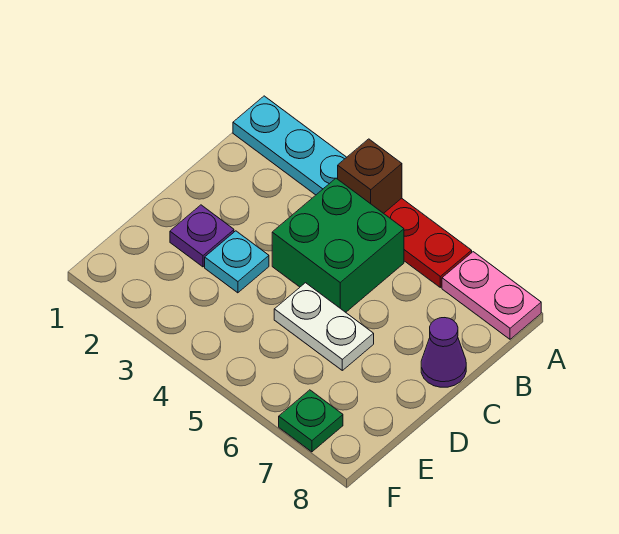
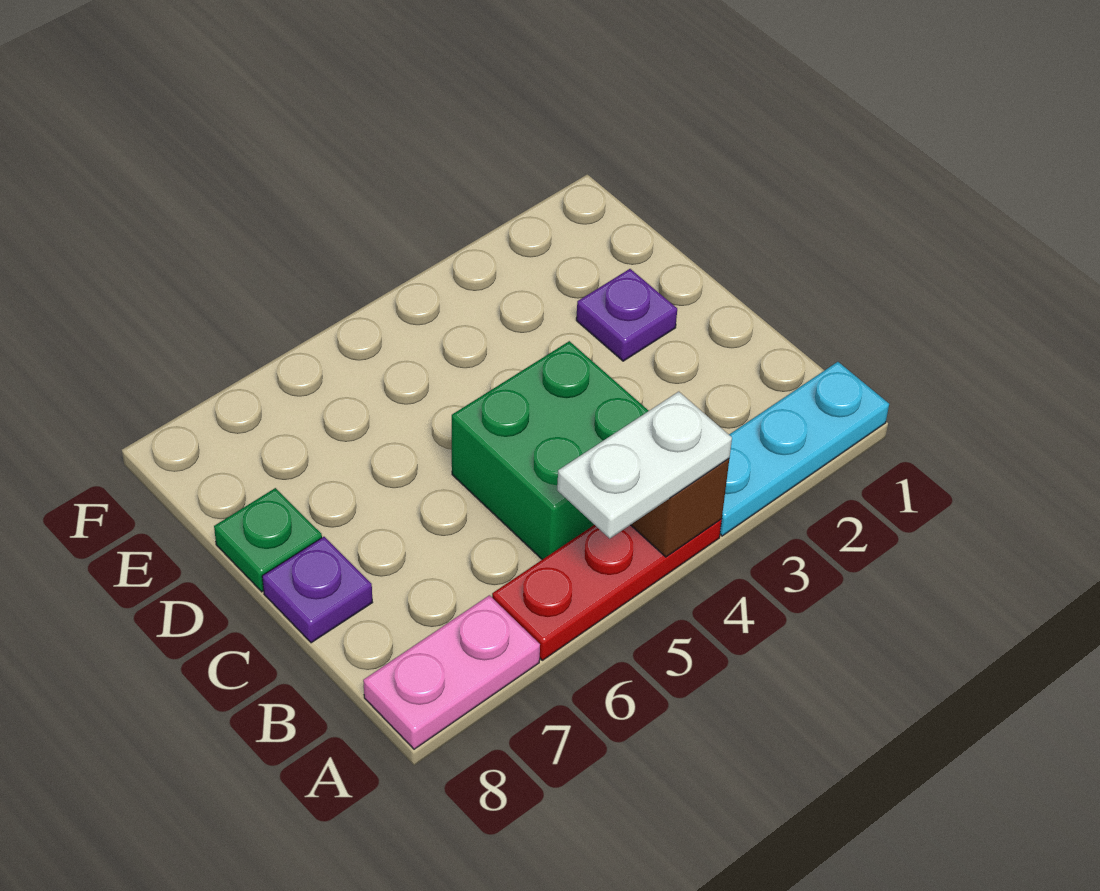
purple 1x1 cone [421,318,466,387] -> purple 1x1 plate [262,537,372,643]
cyan 1x1 plate [205,231,269,293] -> none
white 1x2 plate [274,283,374,370] -> white 1x2 plate moved to [557,392,732,538]
green 1x1 plate [279,390,343,452] -> green 1x1 plate moved to [214,488,322,592]

